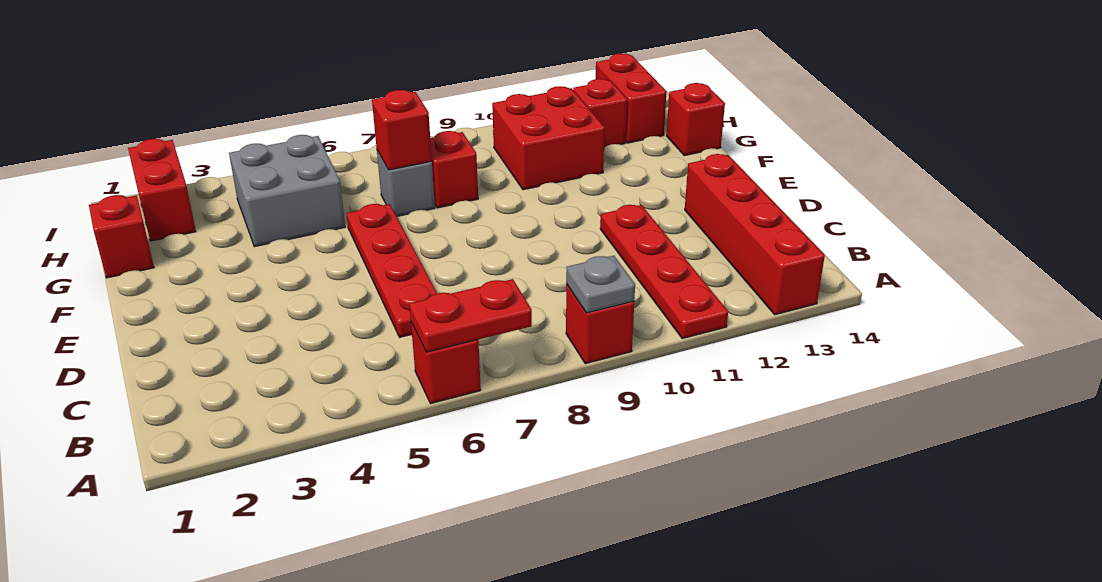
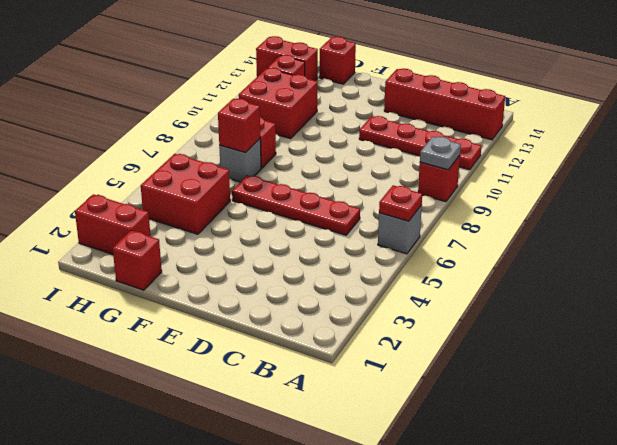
red 1x1 brick [411,322,481,404] -> grey 1x1 brick [378,205,422,254]
red 1x2 plate [409,279,532,352] -> red 1x1 plate [379,185,422,221]
grey 2x2 brick [229,135,345,247] -> red 2x2 brick [141,154,230,234]

